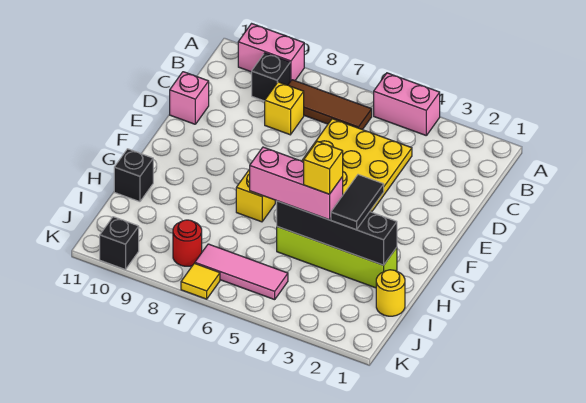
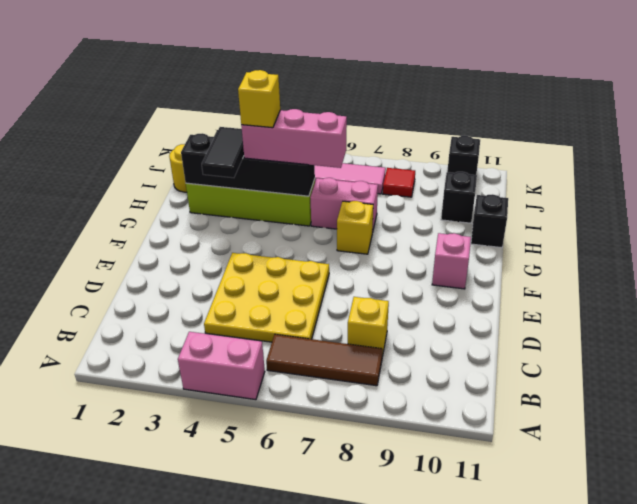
pink 1x2 brick [238,24,304,81] -> pink 1x2 brick moved to [310,178,378,233]
black 1x1 brick [252,53,290,101] -> black 1x1 brick moved to [441,172,477,223]
pink 1x1 brick [170,72,209,124] -> pink 1x1 brick moved to [432,233,471,289]
red 1x1 round brick [173,220,202,266] -> red 1x1 tile [383,168,415,197]
yellow 1x1 tile [181,263,220,299] -> none

